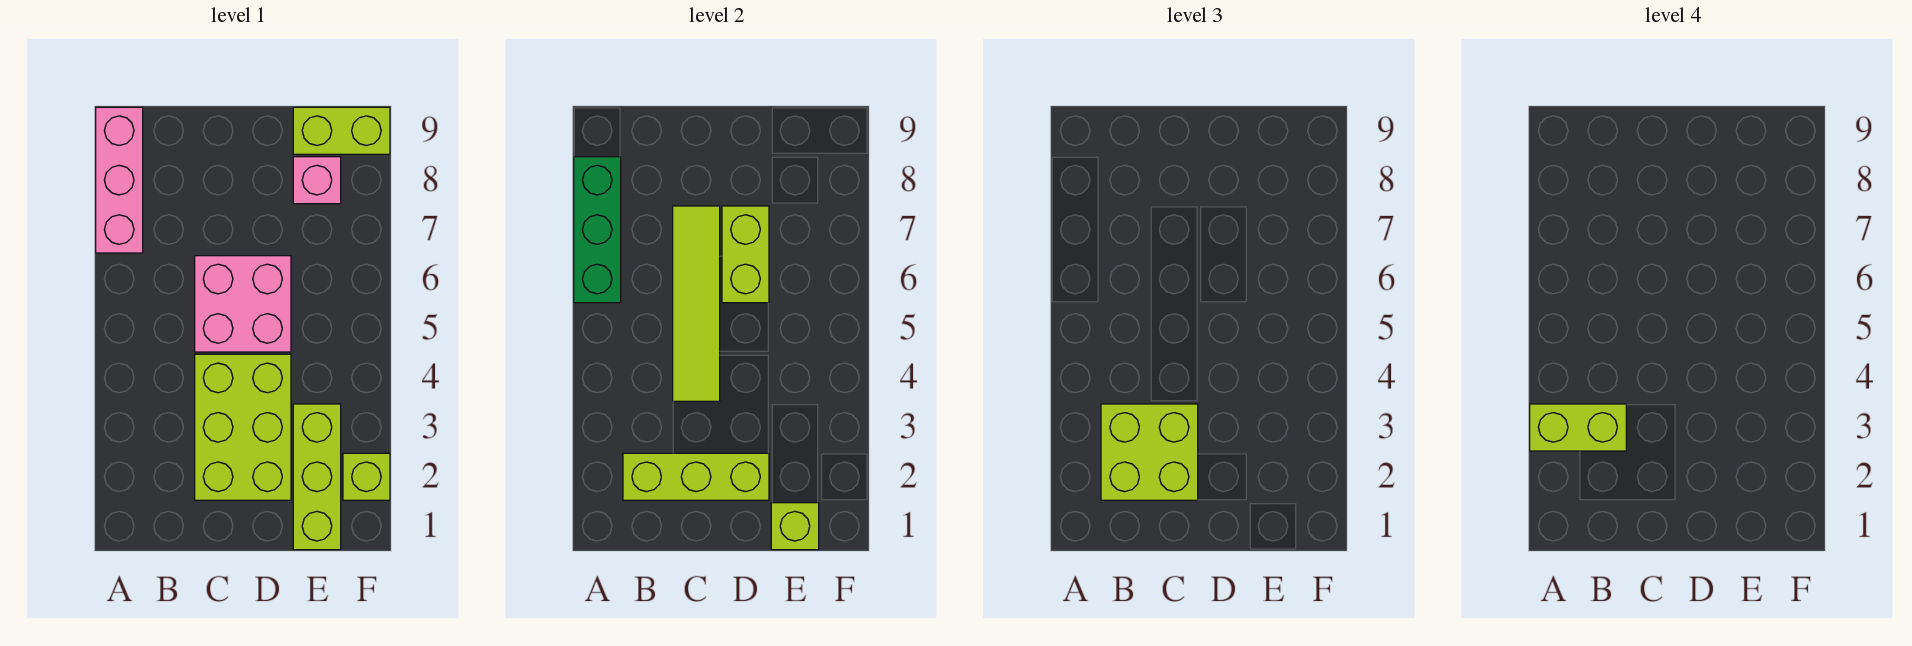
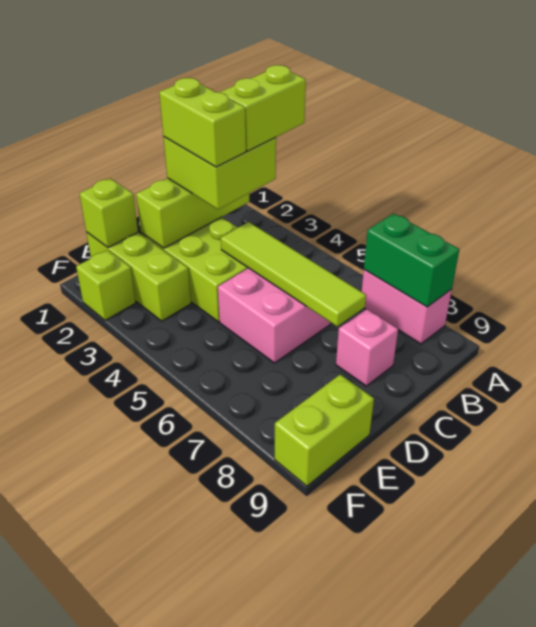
green 1x3 brick [574,157,621,303] -> green 1x2 brick [364,214,459,307]
pink 1x3 brick [96,107,143,253] -> pink 1x2 brick [362,270,452,344]
lime 1x2 brick [722,206,769,303] -> lime 1x2 brick moved to [159,78,246,167]
pink 1x1 brick [293,157,341,204] -> pink 1x1 brick moved to [336,309,398,386]

